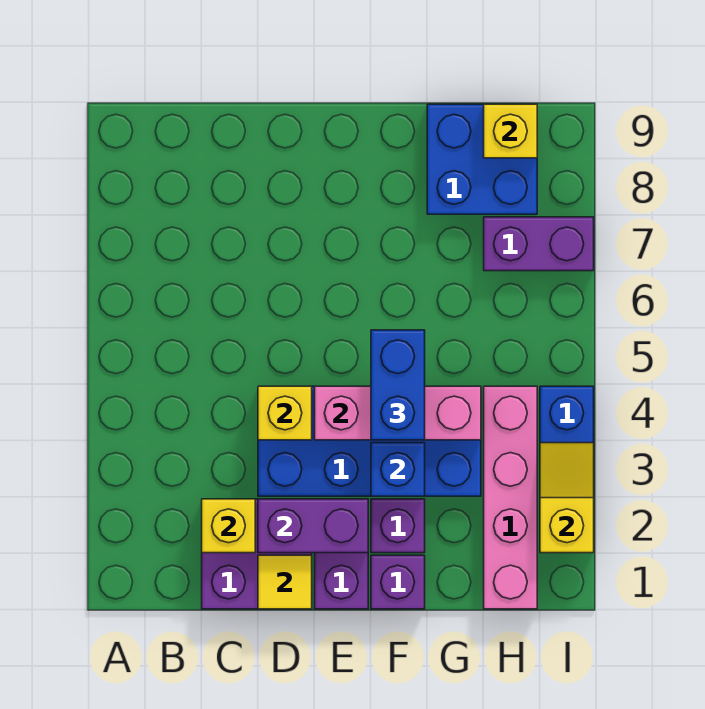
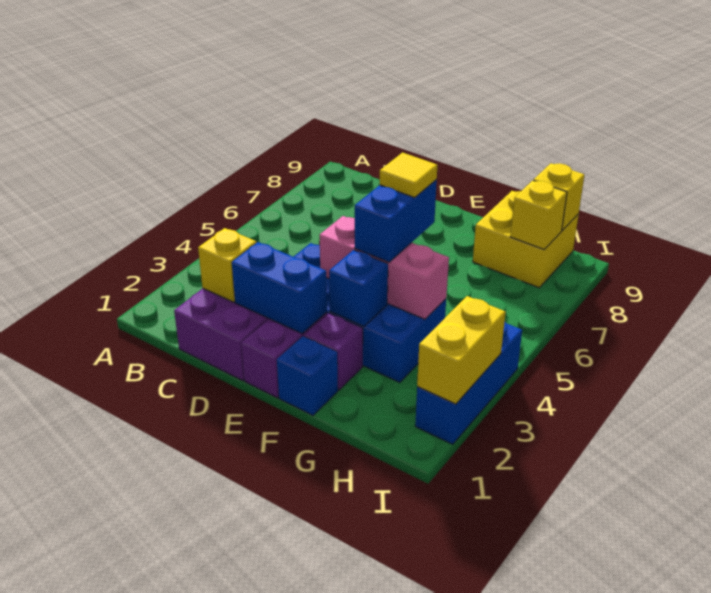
yellow 1x1 tile [258,555,312,609] -> yellow 1x1 tile moved to [380,153,437,198]
purple 1x2 brick [258,499,368,553] -> blue 1x2 brick [232,242,327,334]
yellow 1x1 brick [258,386,312,440] -> yellow 1x1 brick moved to [510,180,567,250]
purple 1x1 brick [371,555,425,609] -> blue 1x1 brick [277,336,338,415]
blue 2x2 brick [427,104,537,214] -> yellow 2x2 brick [473,191,579,288]
pink 1x4 brick [484,386,537,609] -> none
purple 1x2 brick [484,217,594,271] -> none
yellow 1x2 slope [540,443,594,553] -> yellow 1x2 brick [417,296,506,404]

